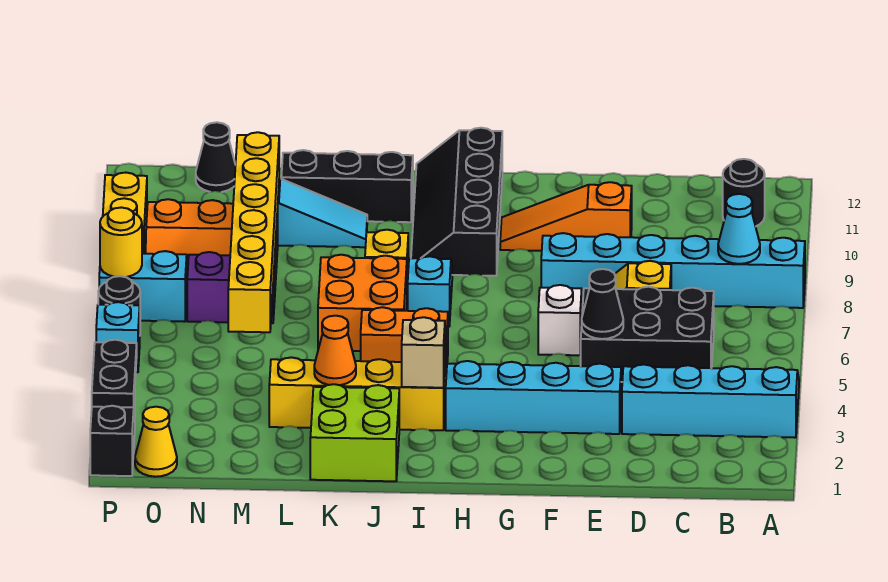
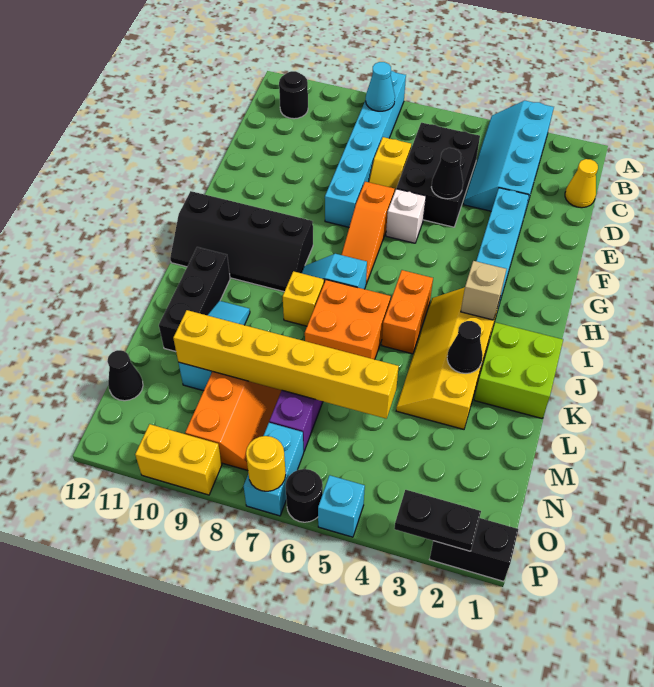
orange 1x3 slope [500,182,632,251] -> orange 1x3 slope moved to [342,182,394,284]
orange 1x1 cone [314,316,356,385] -> black 1x1 cone [447,321,483,374]
yellow 1x1 cone [135,407,177,477] -> yellow 1x1 cone moved to [565,159,598,208]

